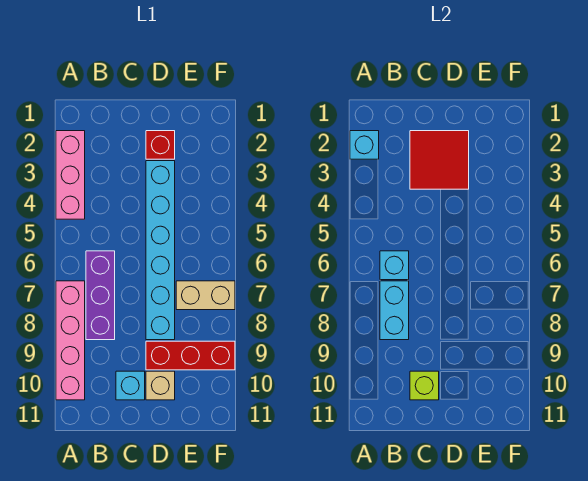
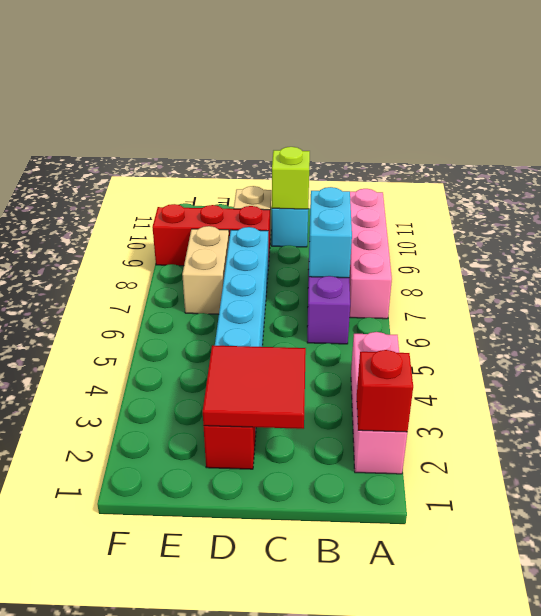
cyan 1x1 brick [350,131,379,159] -> red 1x1 brick [357,350,413,432]
cyan 1x1 brick [380,251,409,280] -> none
tan 1x2 brick [176,281,235,310] -> tan 1x2 brick turned to [182,226,229,314]

